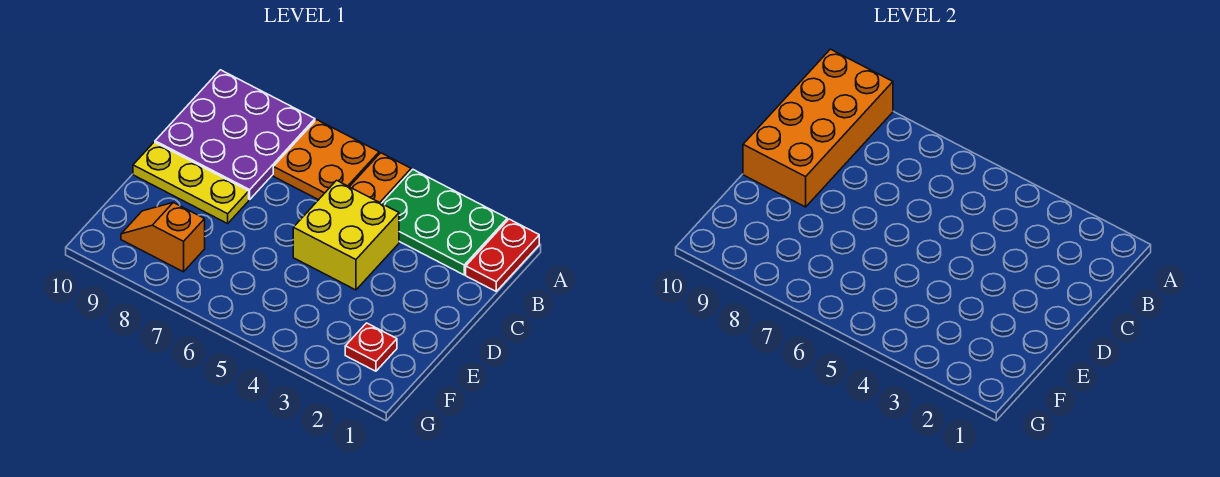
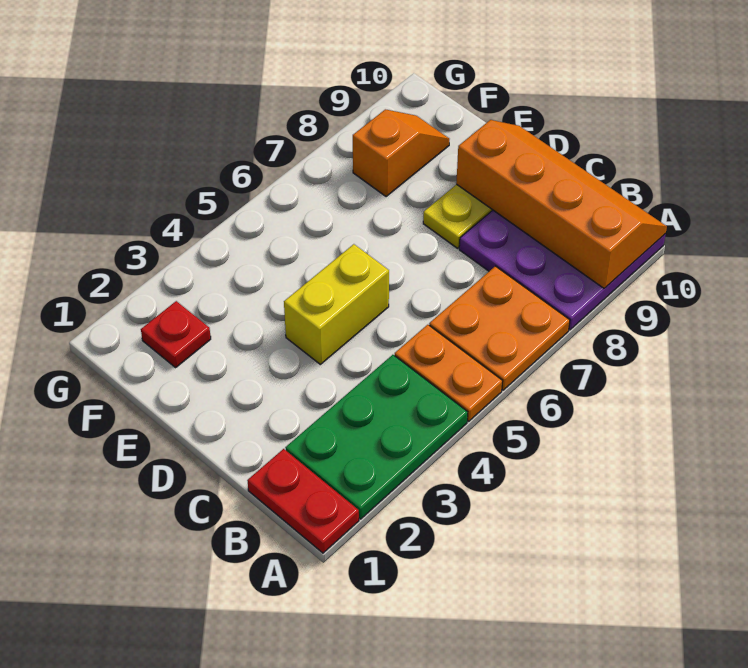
orange 2x4 brick [743,49,893,207] -> orange 2x4 slope [456,120,667,288]
yellow 2x2 brick [293,180,399,290] -> yellow 1x2 brick [284,244,389,364]

